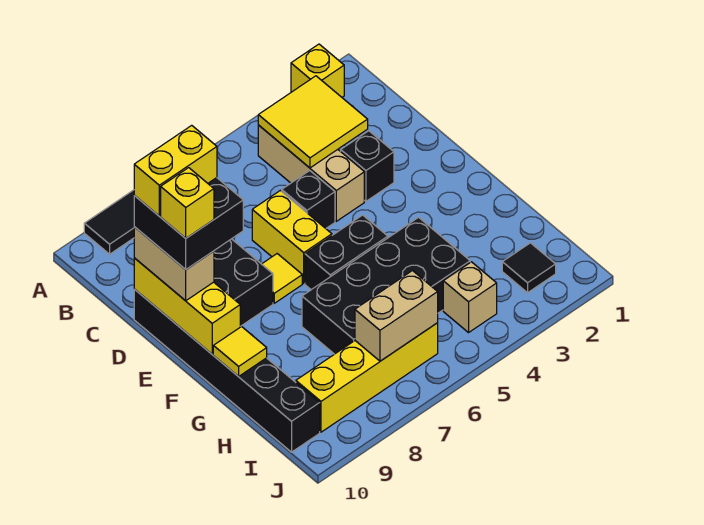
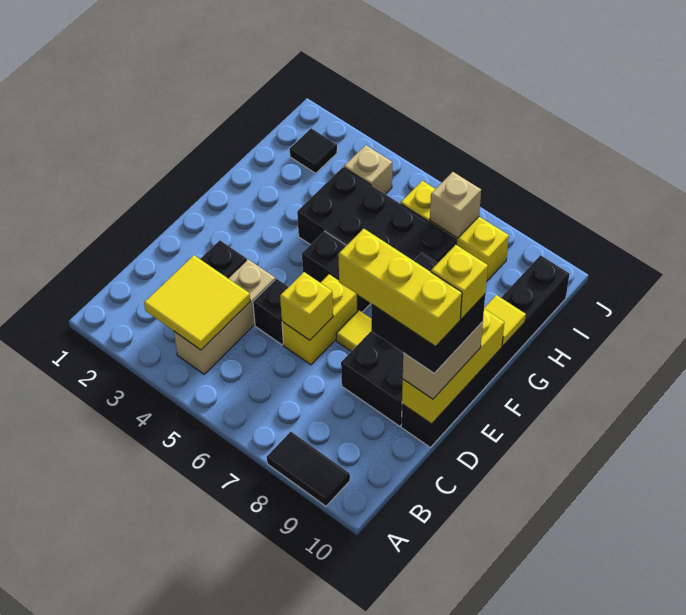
yellow 1x1 brick [291,44,344,97] -> yellow 1x1 brick moved to [280,272,333,340]
yellow 1x2 brick [134,125,217,216] -> yellow 1x3 brick [338,229,462,347]
yellow 1x4 brick [296,323,438,432] -> yellow 1x3 brick [401,181,509,282]
tan 1x2 brick [355,271,438,361] -> tan 1x1 brick [430,172,481,238]

